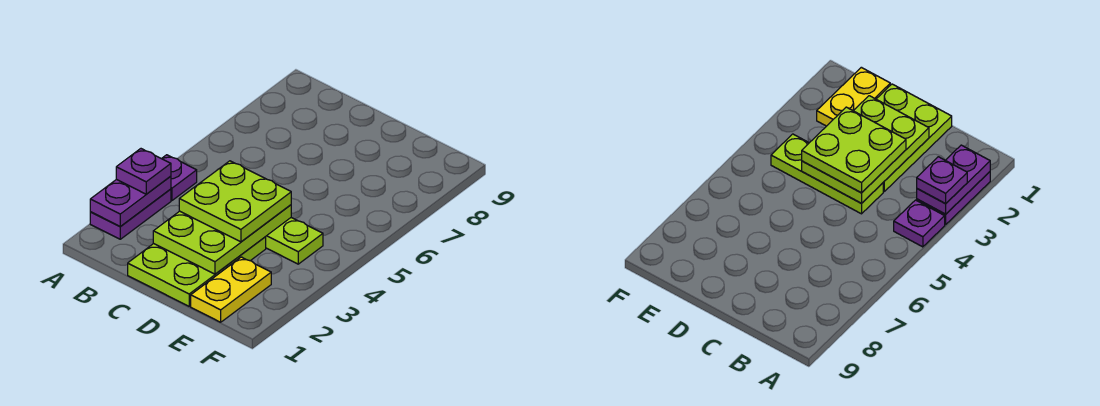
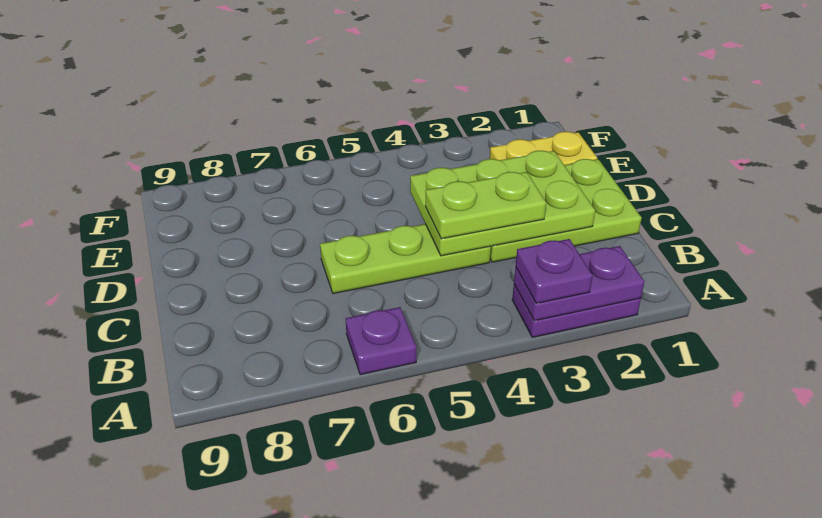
purple 1x1 plate [162,155,197,200] -> purple 1x1 plate moved to [346,307,416,375]
lime 2x2 plate [179,161,291,242] -> lime 1x2 plate [425,172,546,239]
lime 1x3 plate [266,218,323,264] -> lime 1x3 plate turned to [320,224,491,294]

